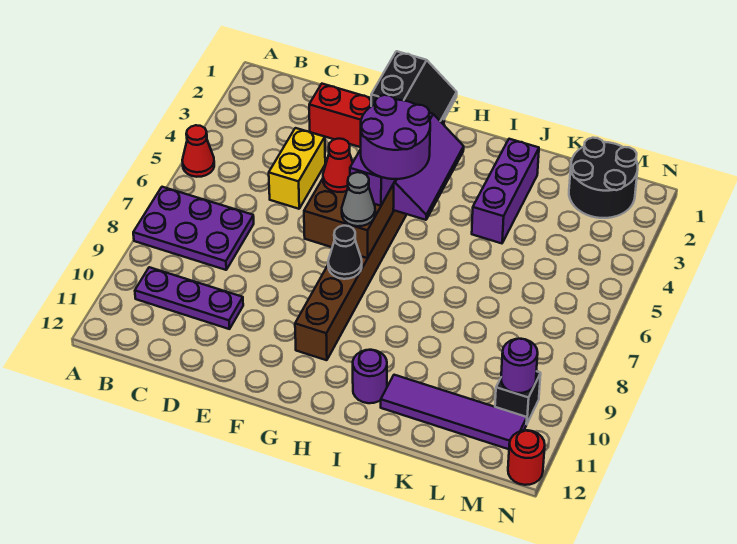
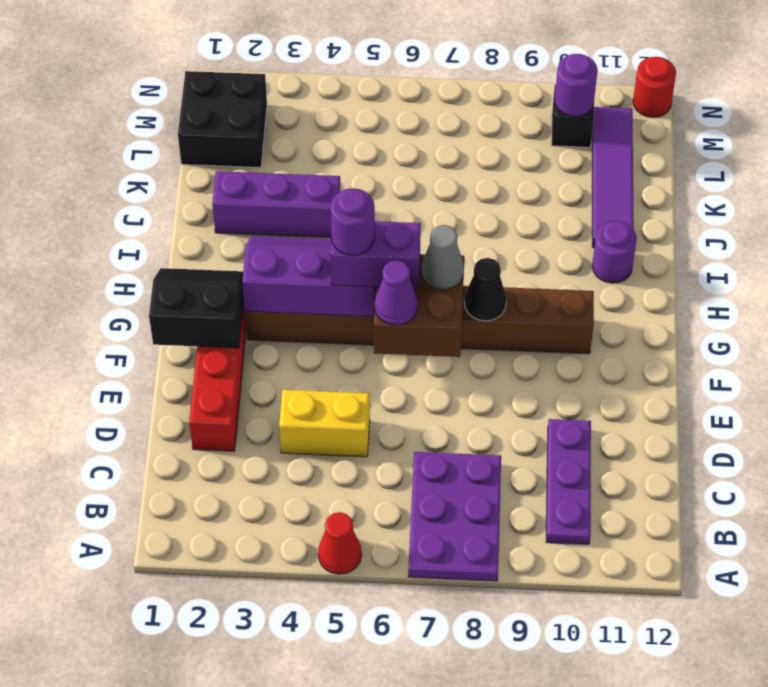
red 1x1 cone [323,139,353,192] -> purple 1x1 cone [375,260,418,325]
purple 2x2 round brick [361,95,430,179] -> purple 1x1 round brick [331,188,375,255]
black 2x2 round brick [569,138,638,218] -> black 2x2 brick [178,71,267,168]

